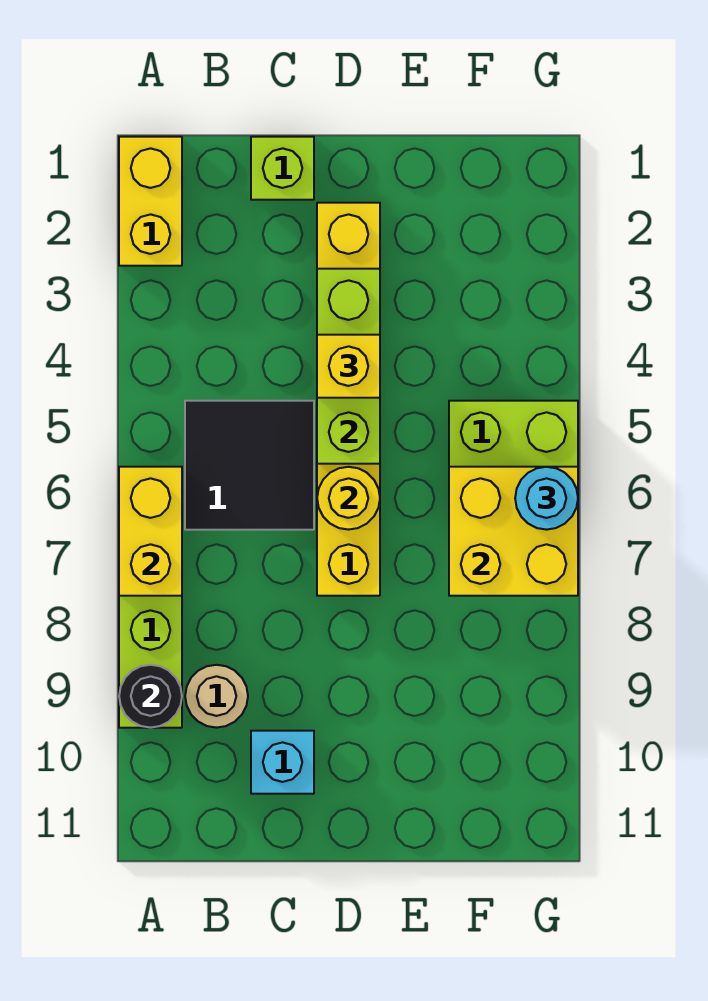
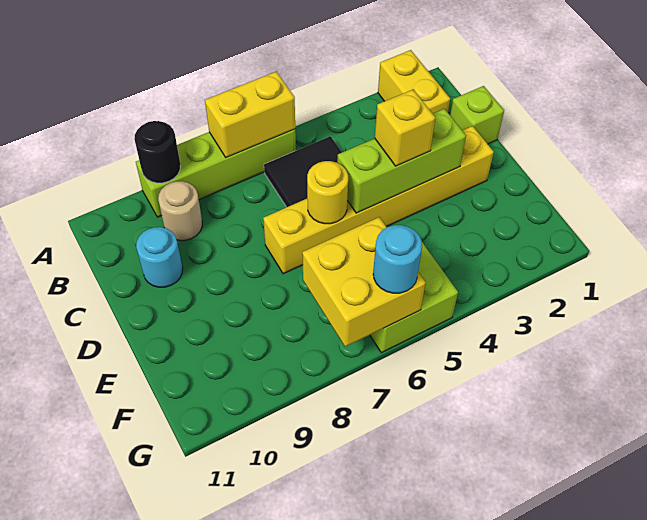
yellow 1x2 brick [119,137,182,266] -> yellow 1x2 brick turned to [378,50,450,114]
cyan 1x1 brick [251,731,314,794] -> cyan 1x1 round brick [136,227,183,287]

